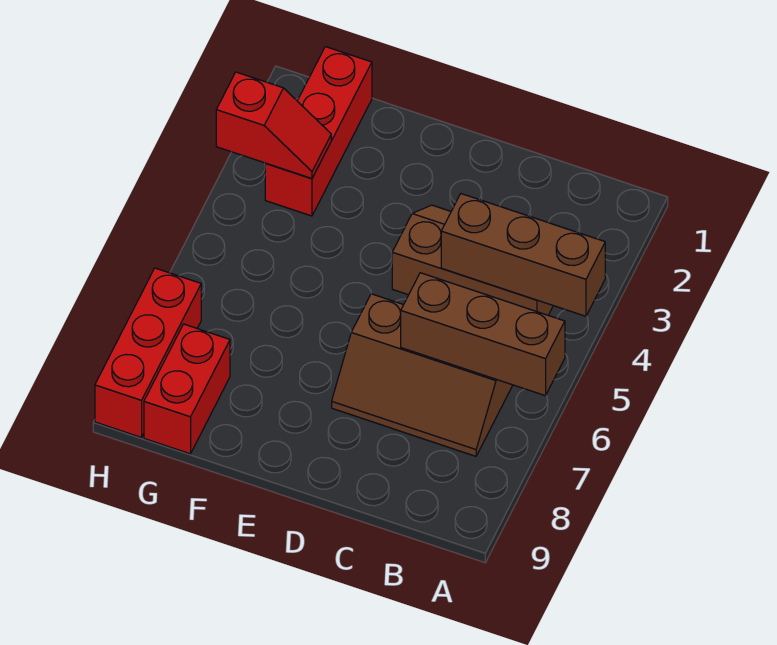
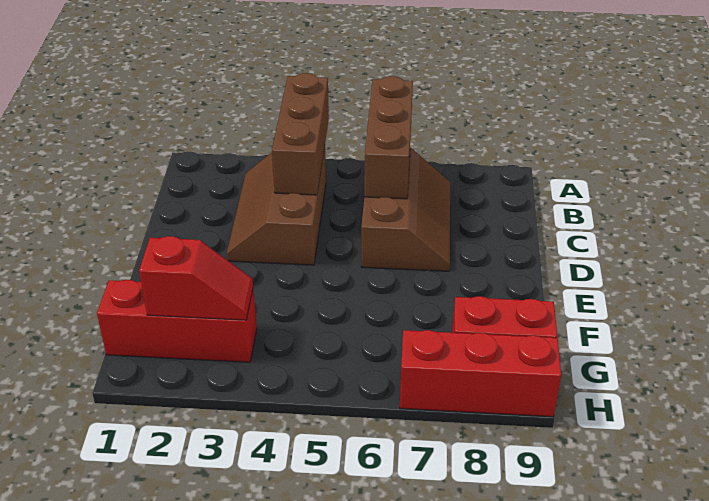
red 1x2 slope [216,72,331,178] -> red 1x2 slope turned to [139,236,253,320]

